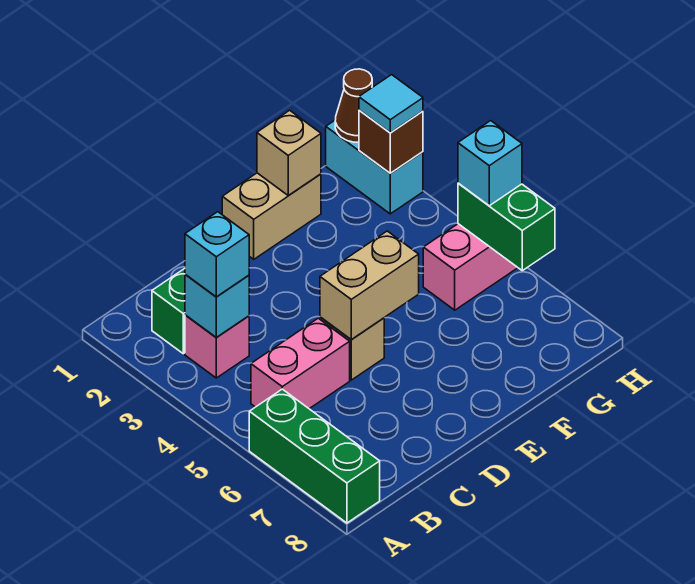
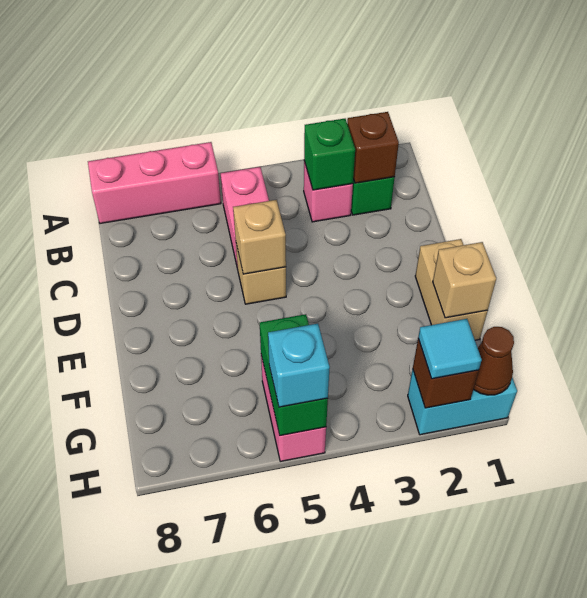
green 1x3 brick [249,389,380,523] -> pink 1x3 brick [88,142,221,223]
none -> brown 1x1 brick [347,112,399,183]
cyan 1x1 brick [185,274,249,338] -> green 1x1 brick [304,119,355,190]
cyan 1x1 brick [185,212,249,297] -> none
tan 1x2 brick [320,231,419,339] -> tan 1x1 brick [233,200,286,274]
green 1x2 brick [458,183,555,271] -> green 1x2 brick turned to [260,314,328,436]

